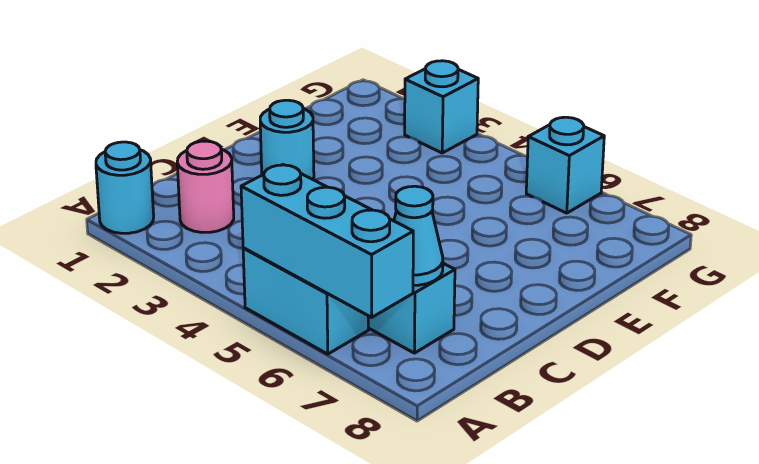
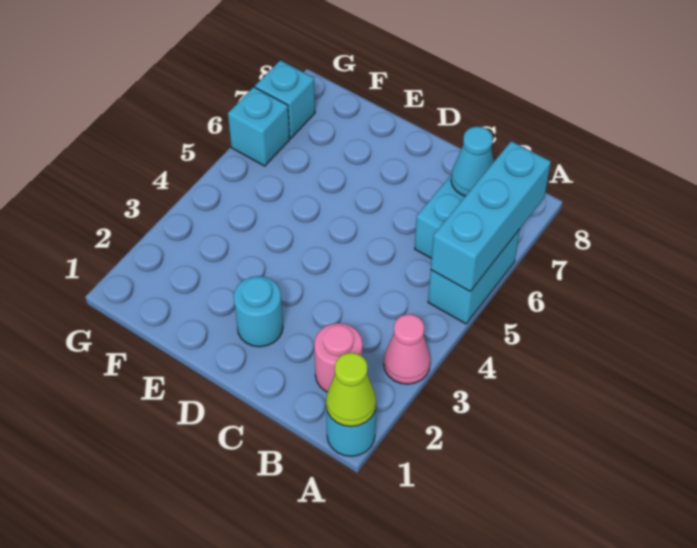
none -> lime 1x1 cone [326,353,376,427]
none -> pink 1x1 cone [384,314,430,384]
cyan 1x1 brick [405,61,478,153] -> cyan 1x1 brick moved to [255,60,315,138]

